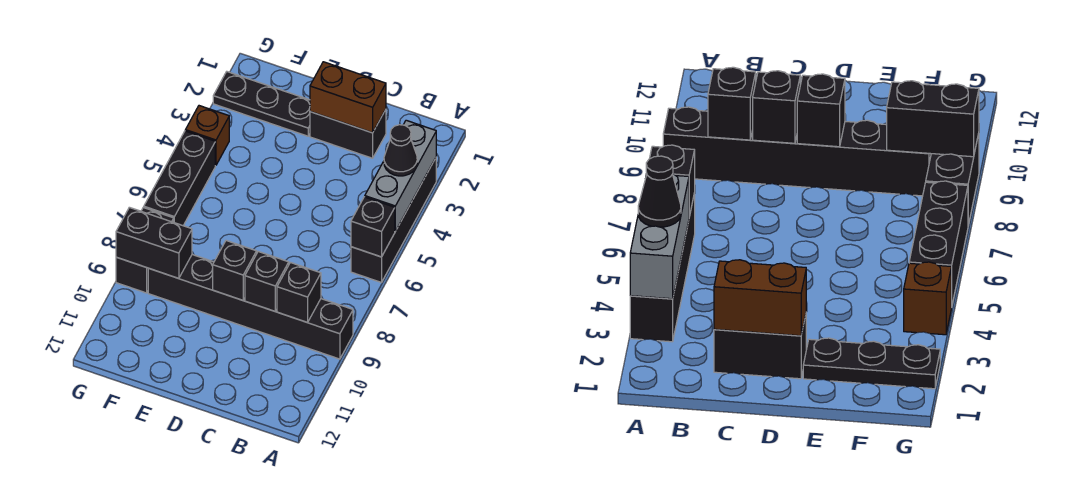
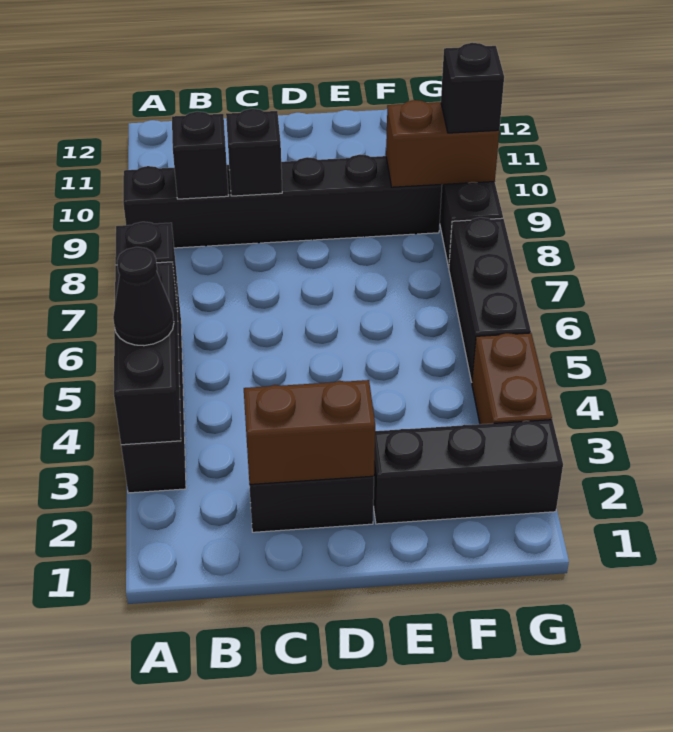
grey 1x3 brick [365,120,436,231] -> black 1x3 brick [114,262,181,445]
black 1x1 brick [213,241,257,300] -> black 1x1 brick moved to [441,43,504,133]
black 1x3 plate [213,72,310,136] -> black 1x3 brick [373,420,563,524]
black 1x2 brick [116,207,192,278] -> brown 1x2 brick [386,100,499,187]
brown 1x1 brick [185,106,229,165] -> brown 1x2 brick [472,333,552,424]

